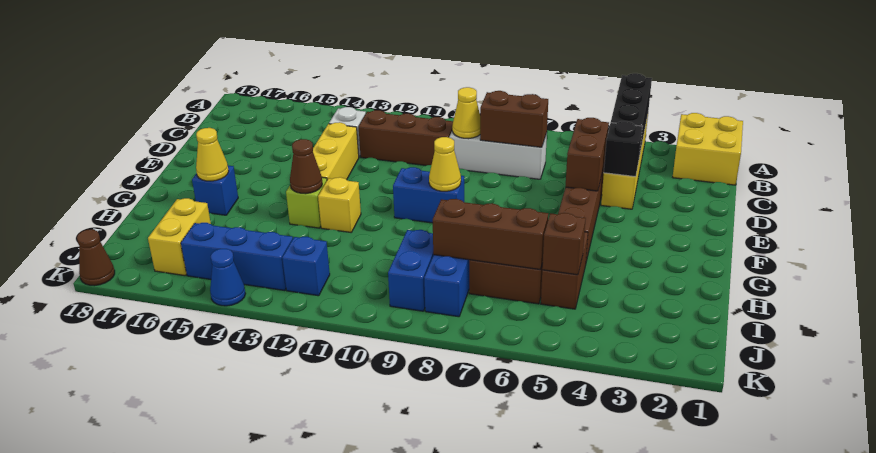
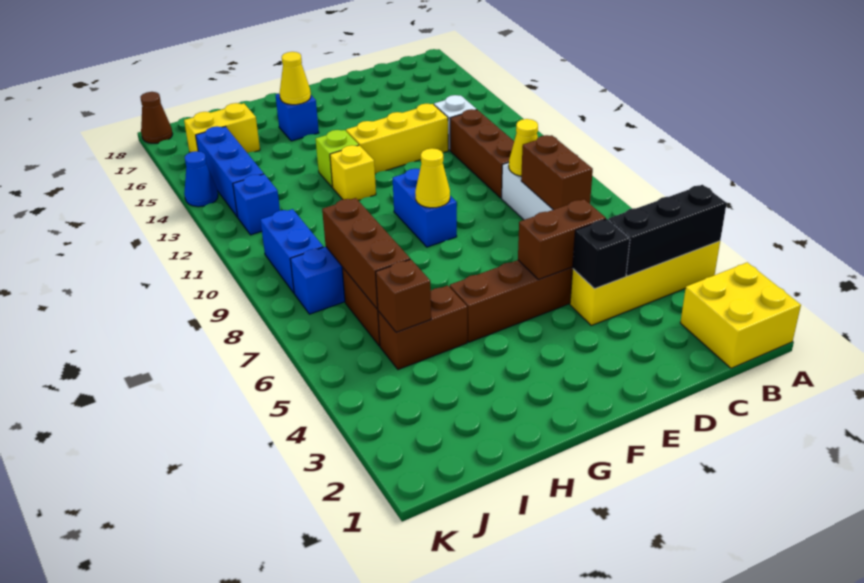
brown 1x1 cone [290,139,322,194] -> none
blue 1x2 brick [388,230,433,311] -> blue 1x2 brick turned to [260,209,323,293]

